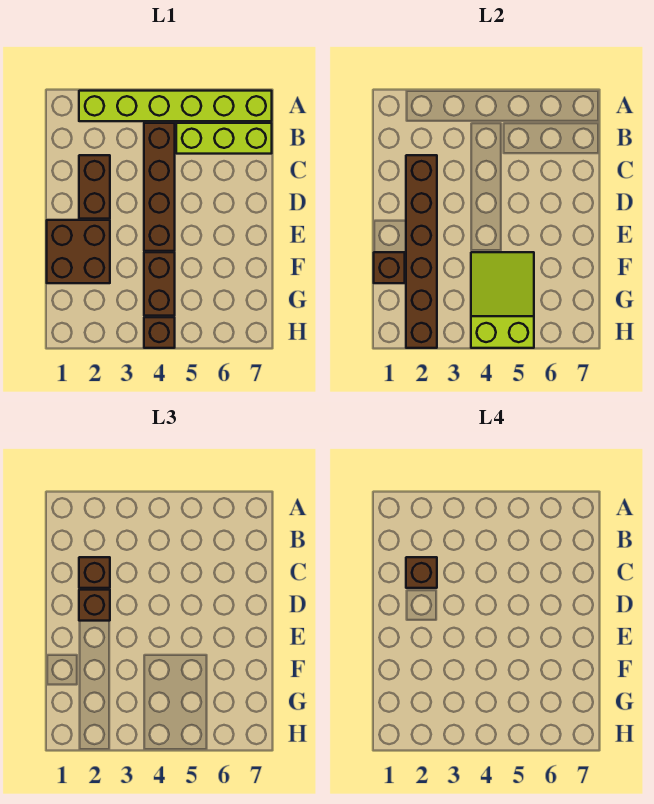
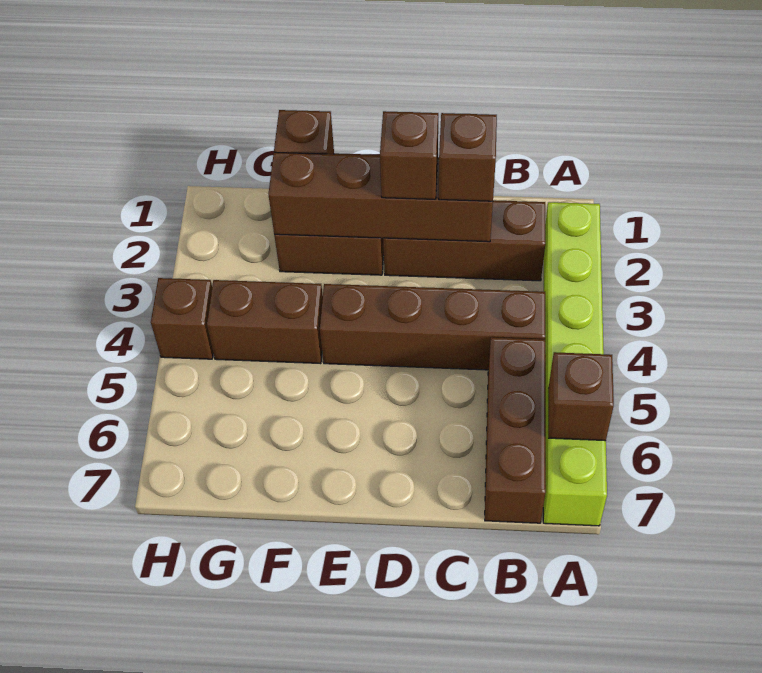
lime 1x3 brick [176,123,272,154] -> brown 1x3 brick [485,337,546,523]
brown 1x2 brick [79,155,110,219] -> brown 1x3 brick [383,200,545,281]
brown 1x6 brick [406,155,437,348] -> brown 1x4 brick [268,152,493,242]
brown 1x1 brick [406,557,437,588] -> brown 1x1 brick moved to [548,352,614,441]
lime 2x3 slope [471,252,534,348] -> none

